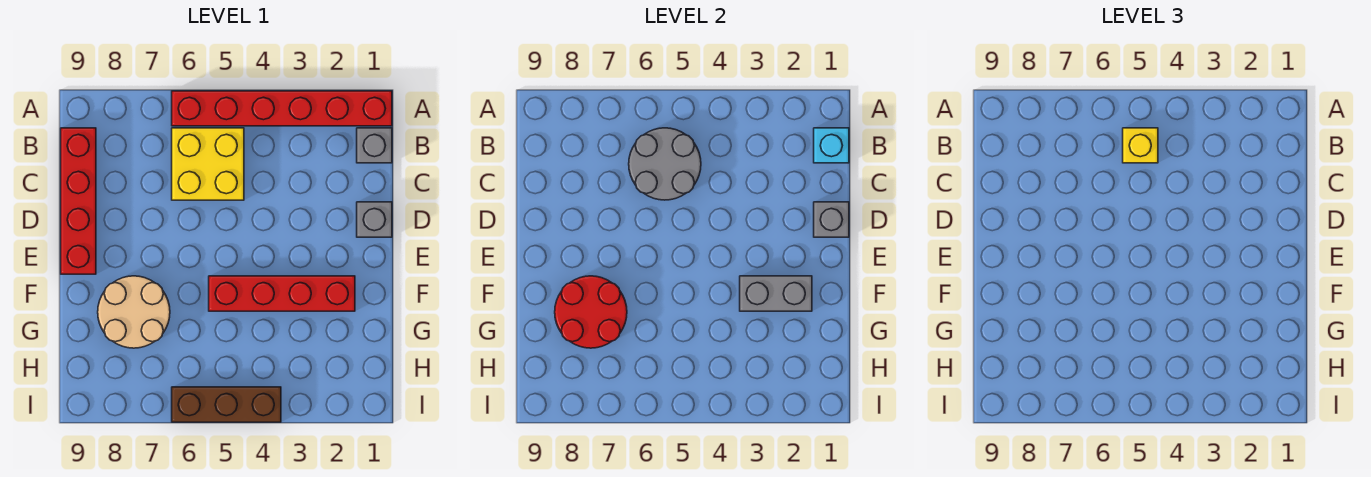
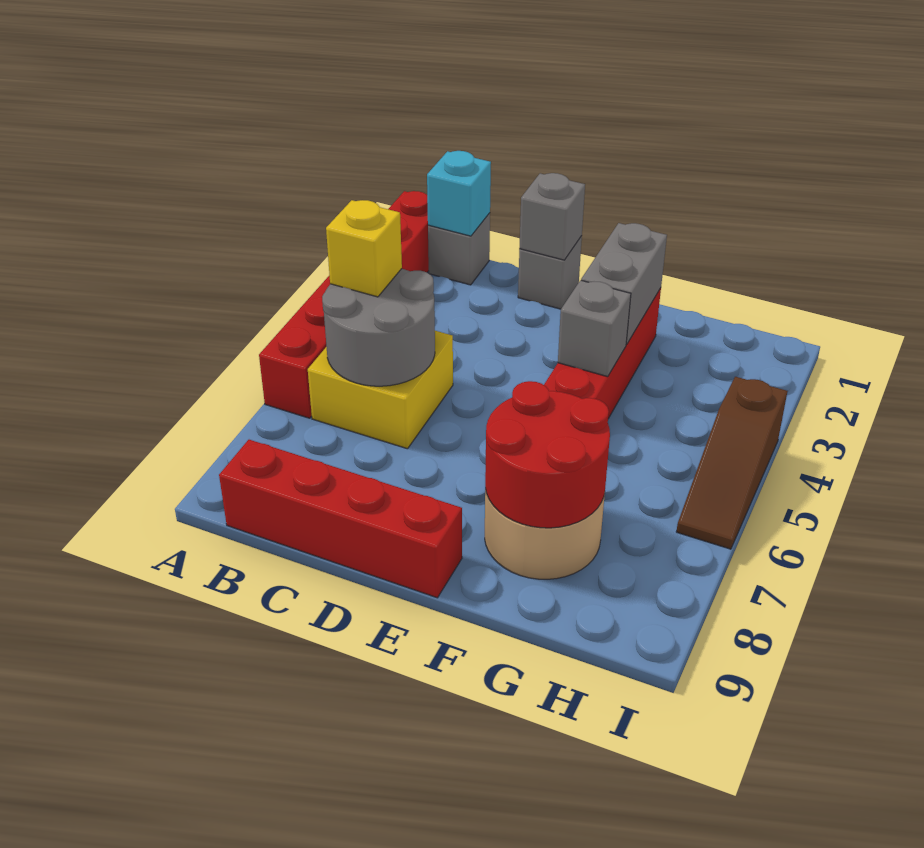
none -> grey 1x1 brick [558,280,631,377]
brown 1x3 brick [172,387,281,422] -> brown 1x3 slope [676,377,787,549]

